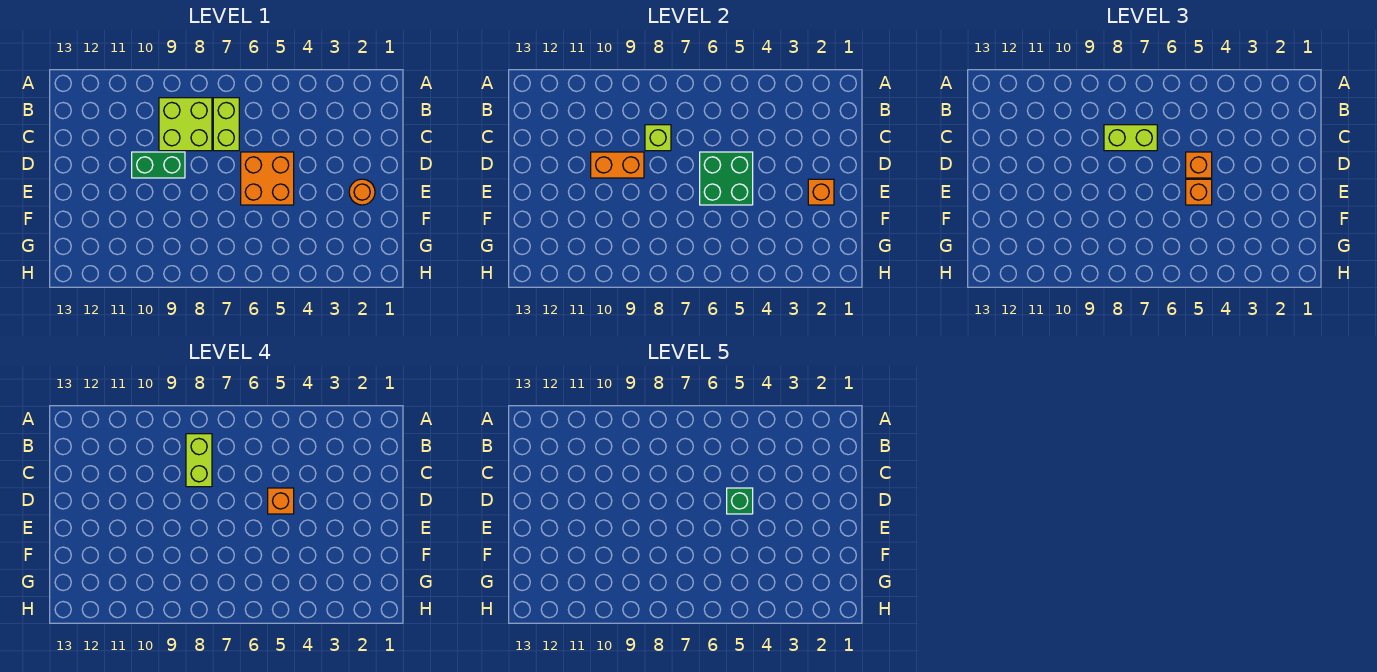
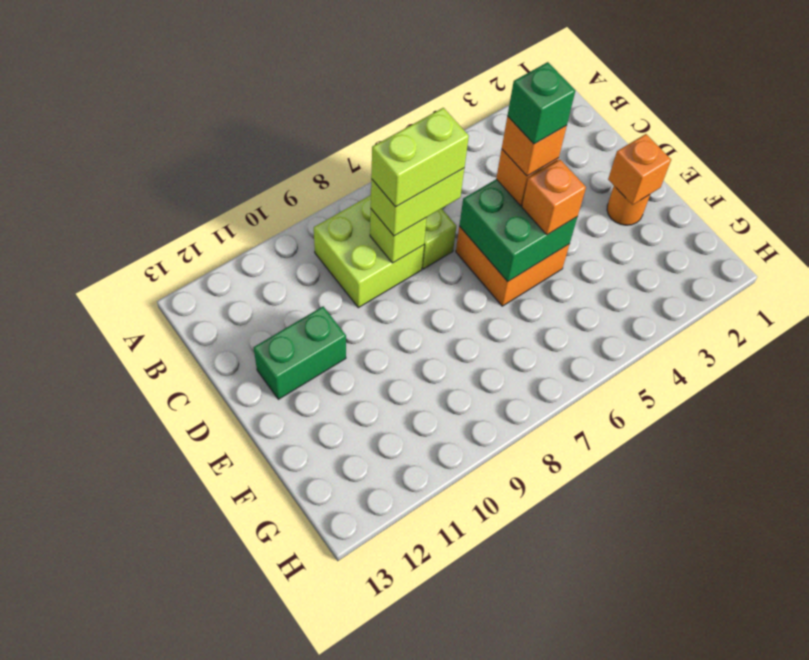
lime 1x2 brick [186,434,212,487] -> lime 1x2 brick turned to [371,108,469,207]
green 1x2 brick [132,152,185,178] -> green 1x2 brick moved to [254,306,346,399]
orange 1x2 brick [591,152,644,178] -> none

